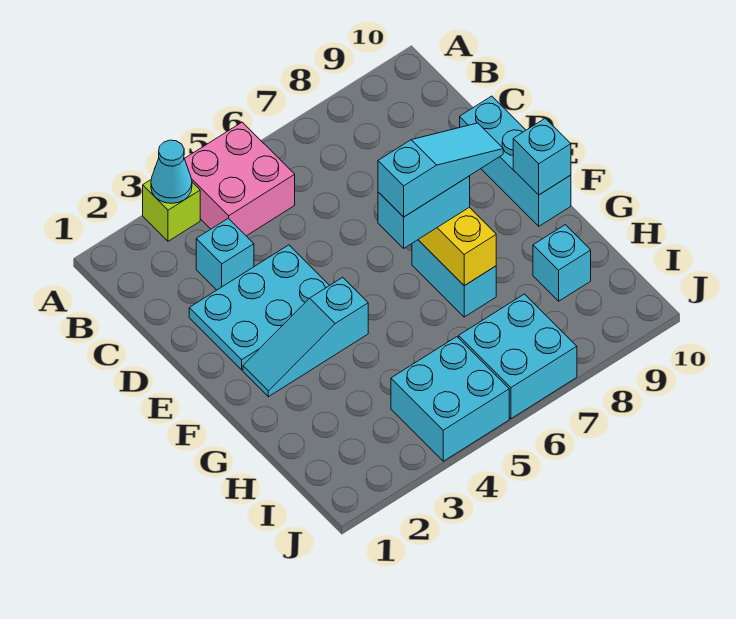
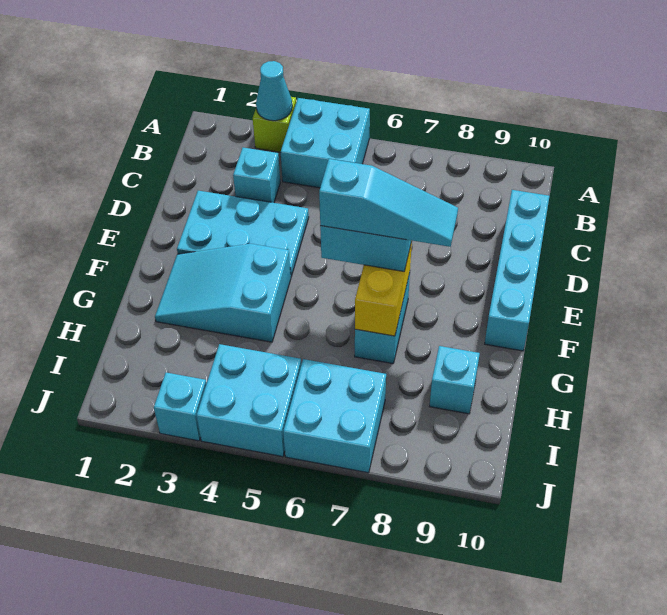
pink 2x2 brick [185,122,295,236] -> cyan 2x2 brick [281,98,370,188]
cyan 1x3 brick [460,96,571,226] -> cyan 1x4 brick [485,190,549,351]
cyan 1x3 slope [243,277,368,397] -> cyan 2x3 slope [155,244,291,342]
cyan 1x1 brick [513,118,571,195] -> cyan 1x1 brick moved to [154,373,206,441]

